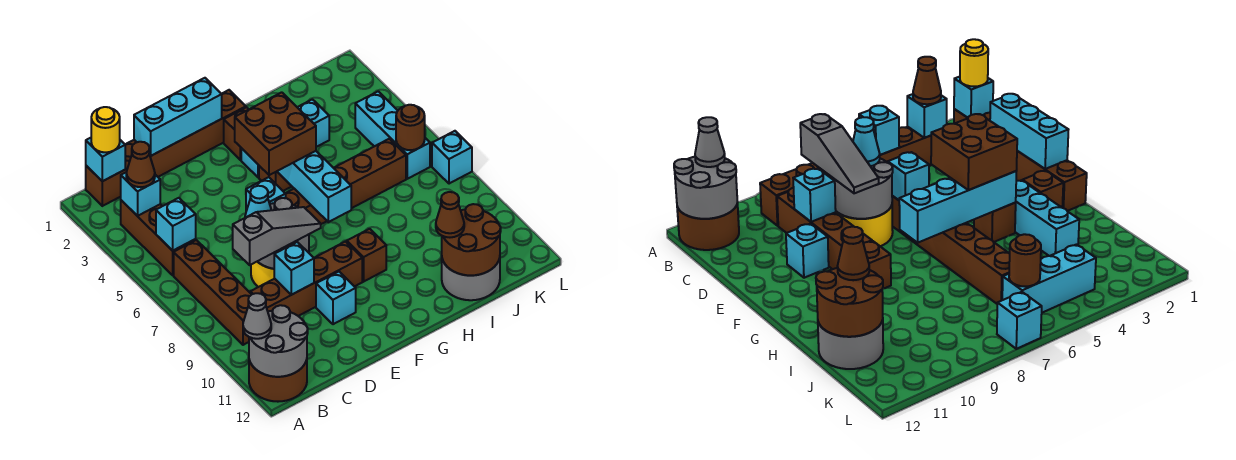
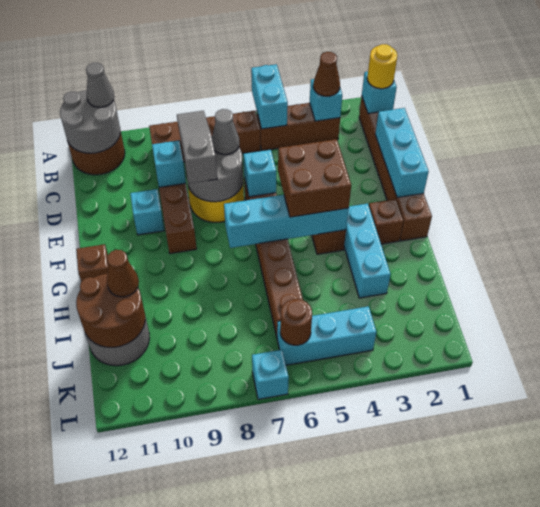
cyan 1x1 brick [156,198,196,251] -> cyan 1x2 brick [251,64,288,129]
grey 1x3 slope [233,207,321,265] -> grey 1x3 slope turned to [177,111,217,183]
cyan 1x1 cone [245,186,271,218] -> grey 1x1 cone [212,109,239,155]
brown 1x1 brick [347,229,386,282] -> brown 1x1 brick moved to [76,244,109,282]

